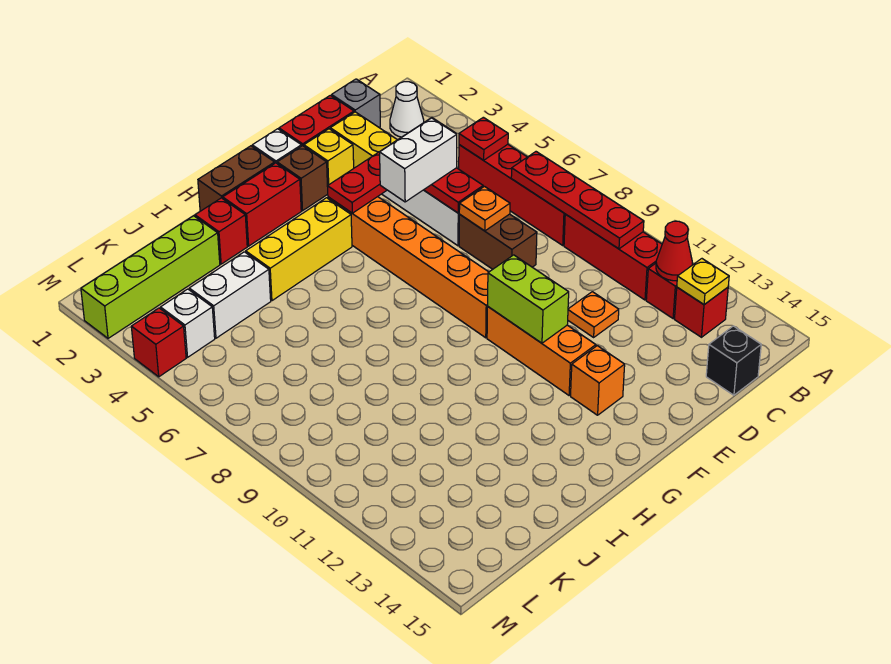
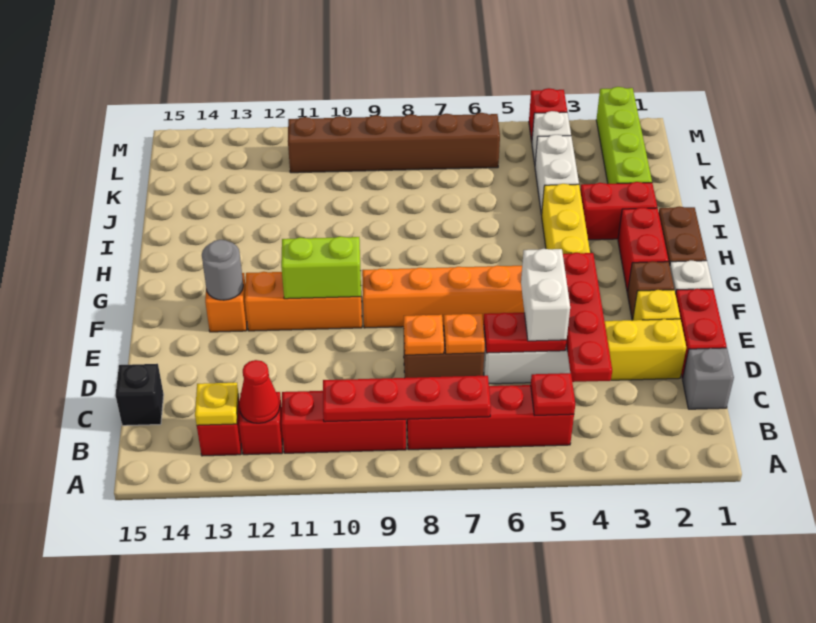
white 1x1 cone [390,82,424,137] -> none
orange 1x1 plate [568,292,619,337] -> orange 1x1 plate moved to [404,315,444,355]
none -> grey 1x1 round brick [202,240,243,300]
red 1x1 brick [195,198,247,264] -> red 1x2 brick [580,182,657,240]
none -> brown 1x6 brick [288,113,500,173]

